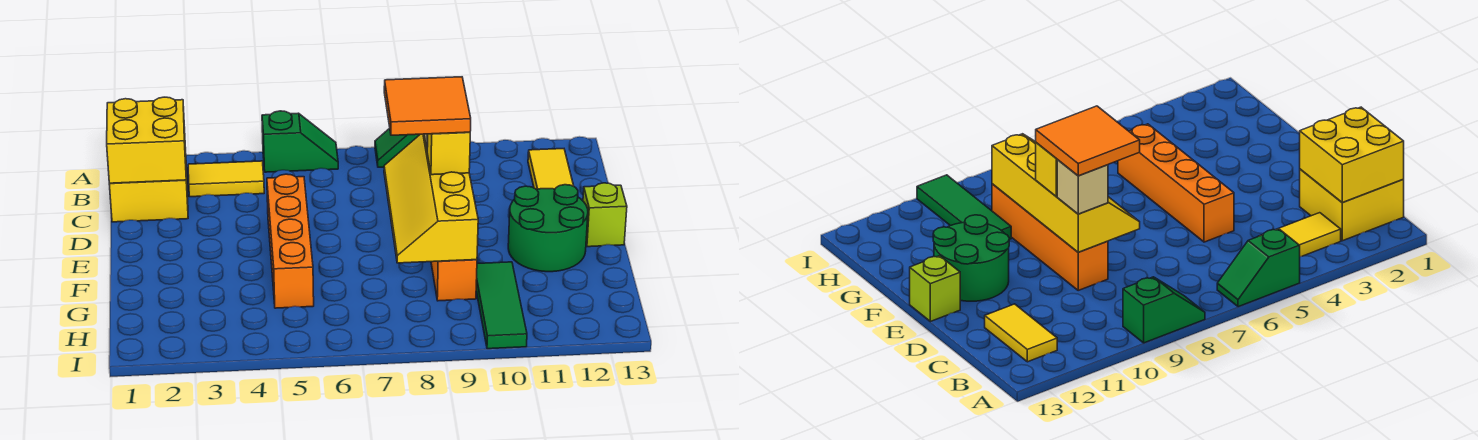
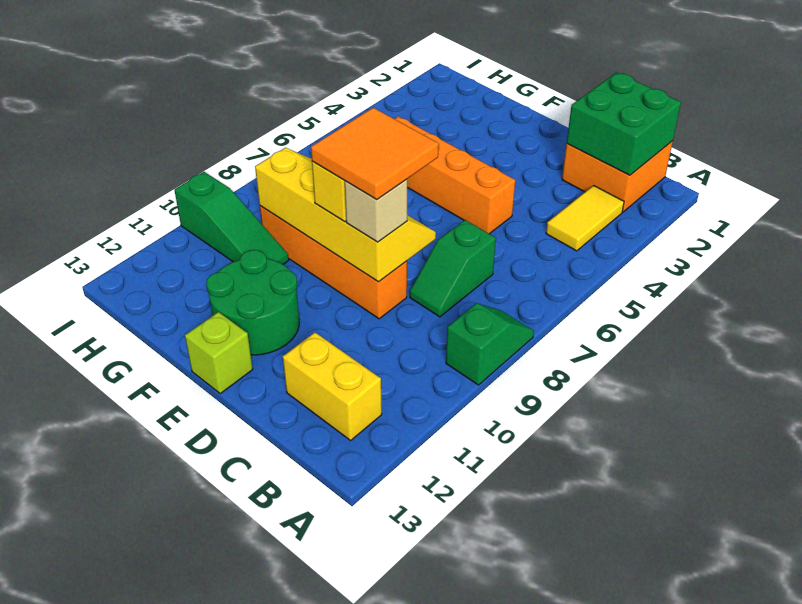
green 1x2 slope [262,111,338,172] -> green 1x2 slope moved to [410,220,496,317]
yellow 2x2 brick [109,148,188,222] -> orange 2x2 brick [562,141,673,212]
yellow 2x2 brick [107,97,186,183] -> green 2x2 brick [567,73,681,175]
yellow 1x2 tile [528,149,574,189] -> yellow 1x2 brick [283,332,382,440]
green 1x3 tile [476,262,527,349] -> green 1x3 slope [175,172,289,264]

